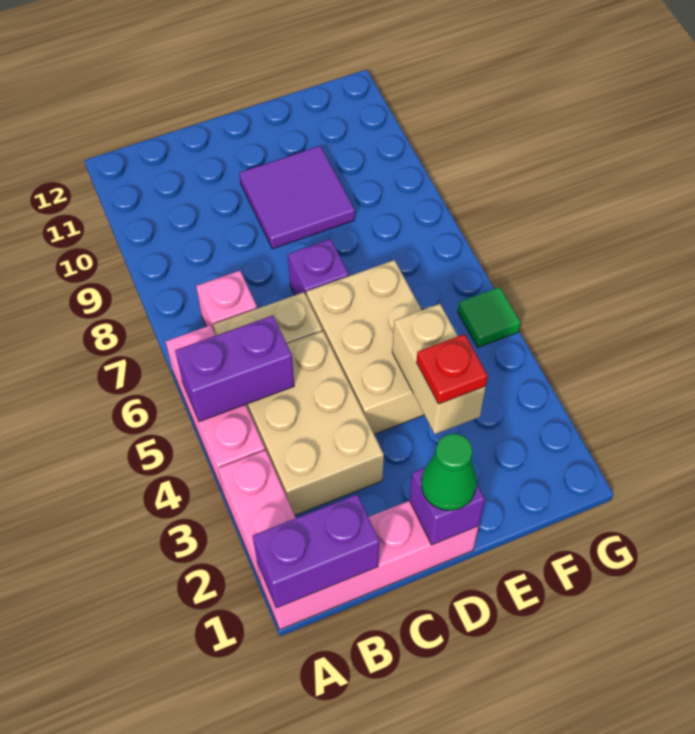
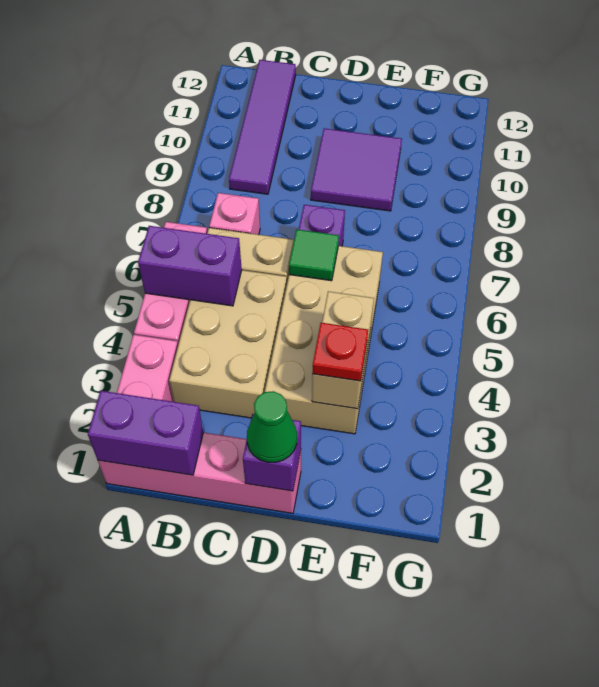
none -> purple 1x4 tile [229,60,296,194]
tan 2x3 brick [306,260,424,434] -> tan 2x4 brick [265,246,383,434]
green 1x1 tile [458,287,521,347] -> green 1x1 tile moved to [289,230,339,281]

